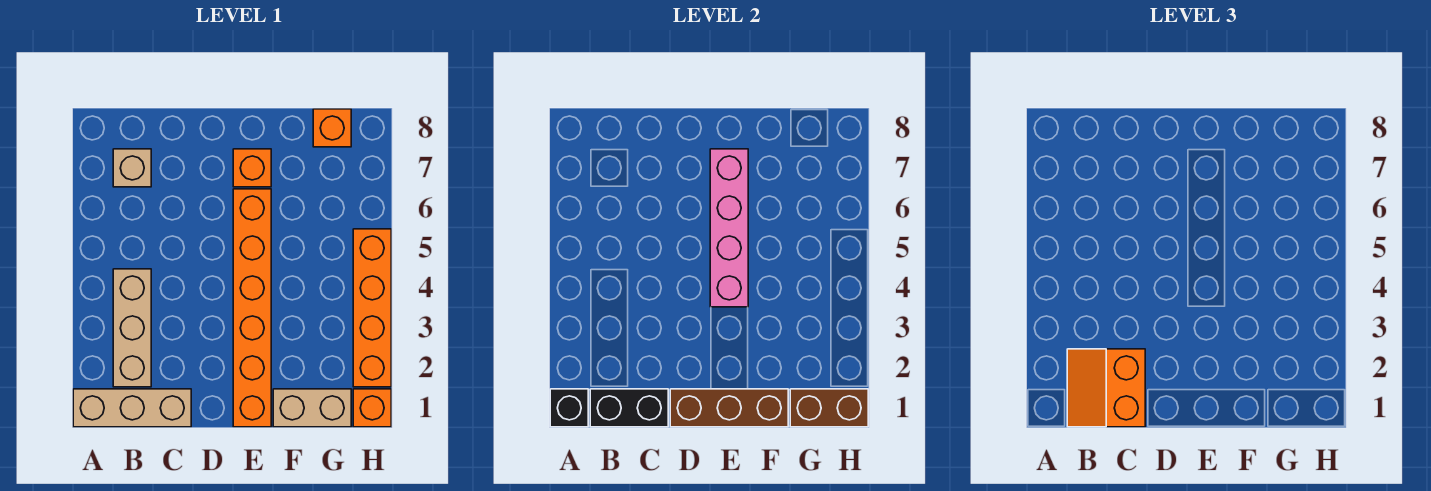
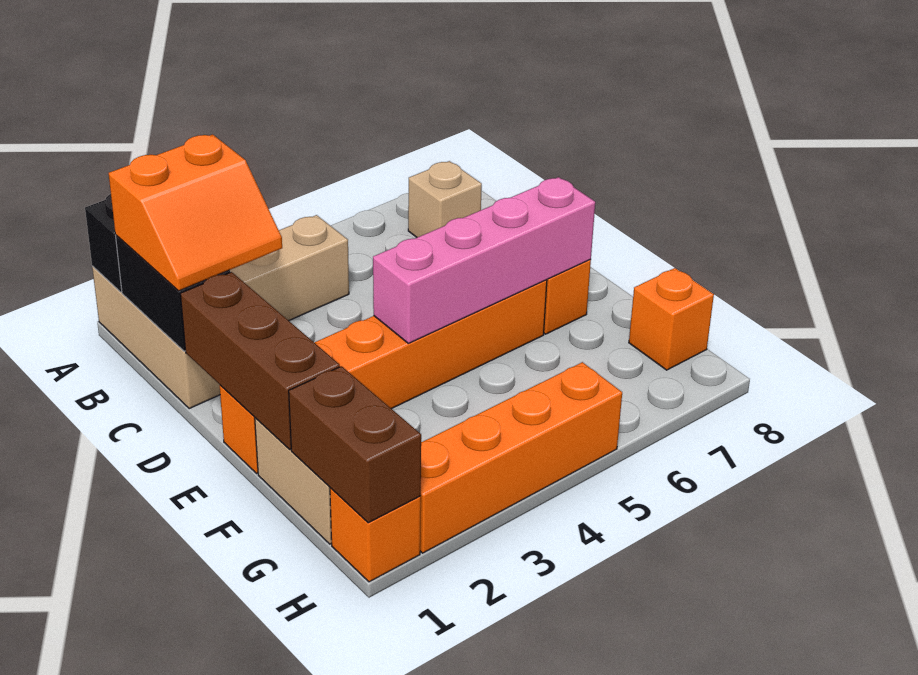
orange 2x2 slope [1067,349,1145,427] -> orange 2x2 slope turned to [109,134,282,291]

